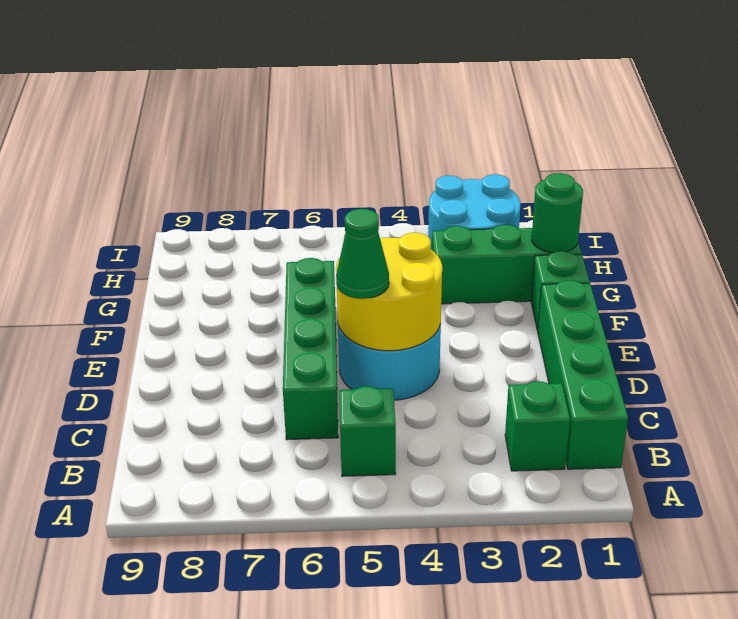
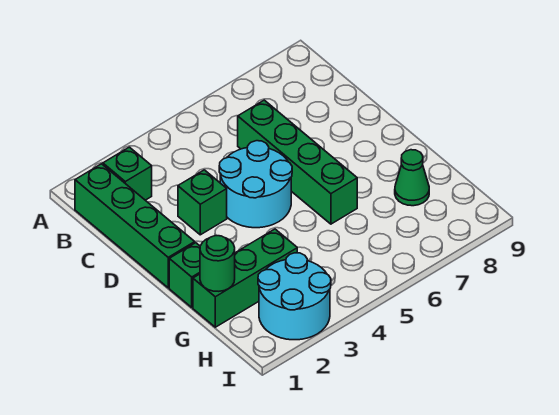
green 1x1 brick [339,386,396,476] -> green 1x1 brick moved to [178,170,227,235]
yellow 2x2 round brick [336,233,442,351] -> none
green 1x1 cone [336,209,389,299] -> green 1x1 cone moved to [395,150,429,206]

